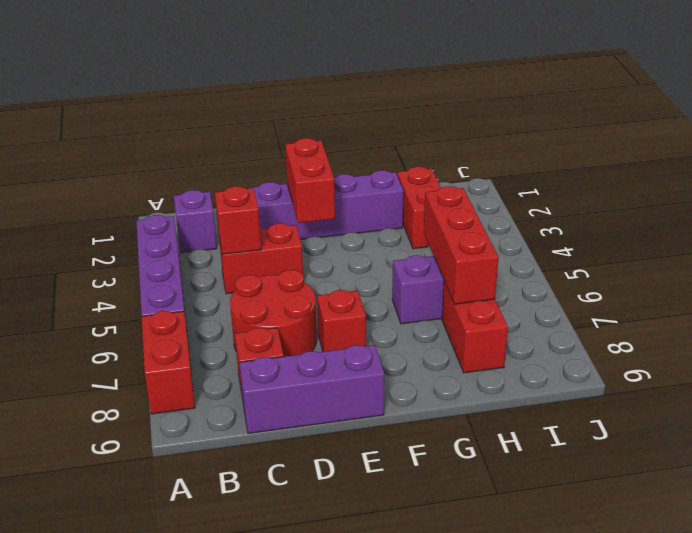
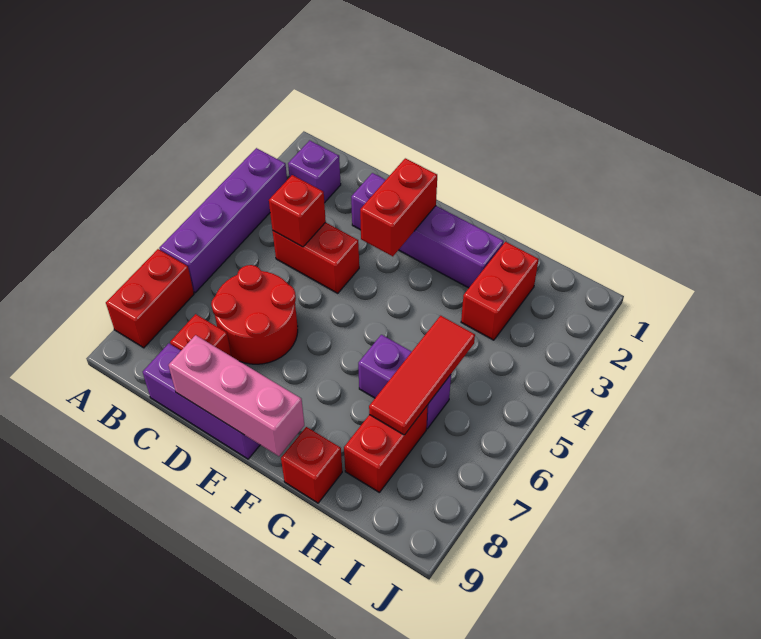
none -> pink 1x3 brick [169,335,304,456]
red 1x1 brick [317,290,366,352] -> red 1x1 brick moved to [281,427,342,503]
red 1x3 brick [424,186,499,304] -> red 1x3 tile [369,316,475,435]

